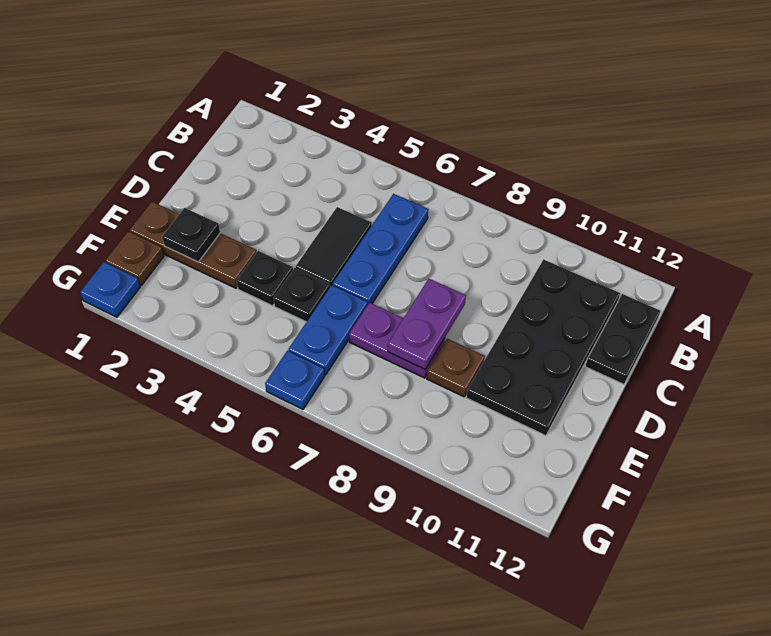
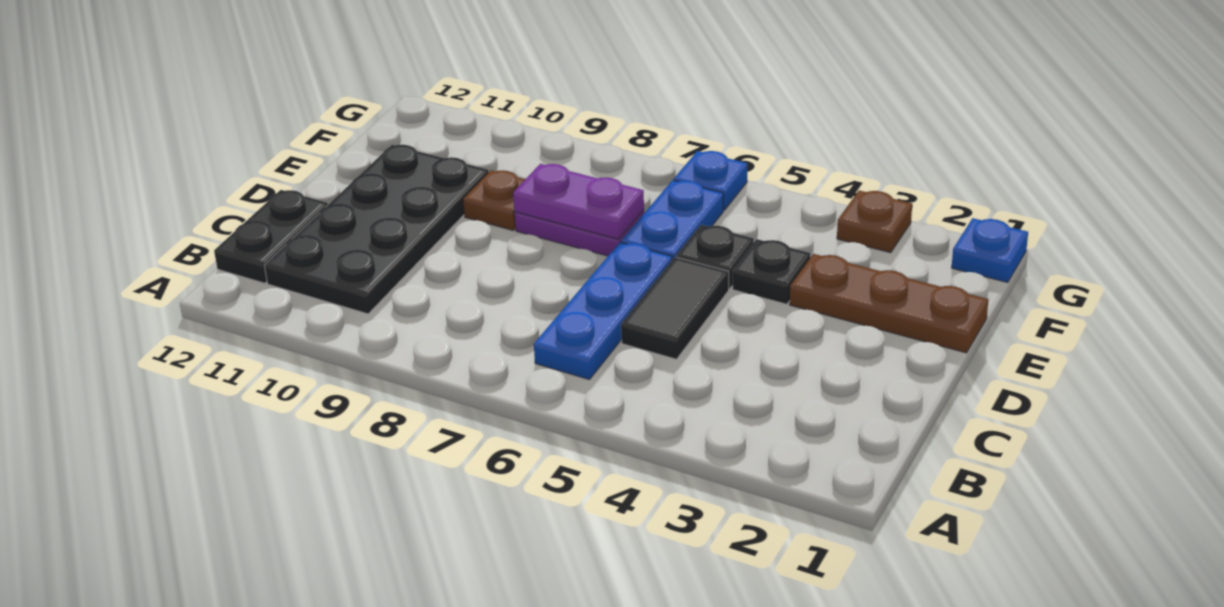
purple 1x2 plate [388,279,466,369] -> purple 1x2 plate turned to [513,164,644,239]
black 1x1 plate [162,208,220,262] -> none
brown 1x1 plate [105,231,164,285] -> brown 1x1 plate moved to [837,191,912,253]

